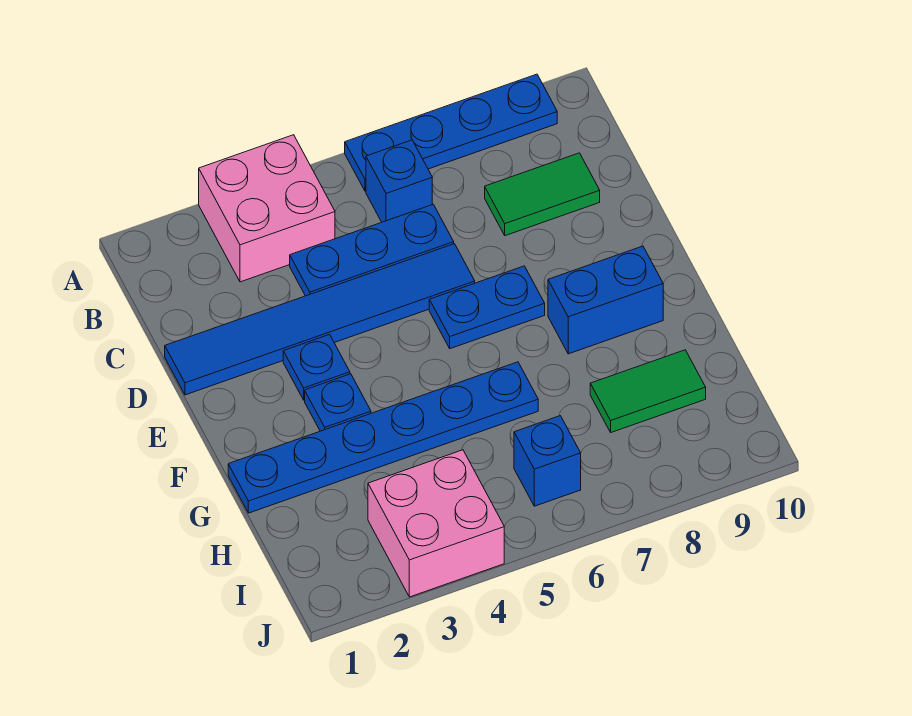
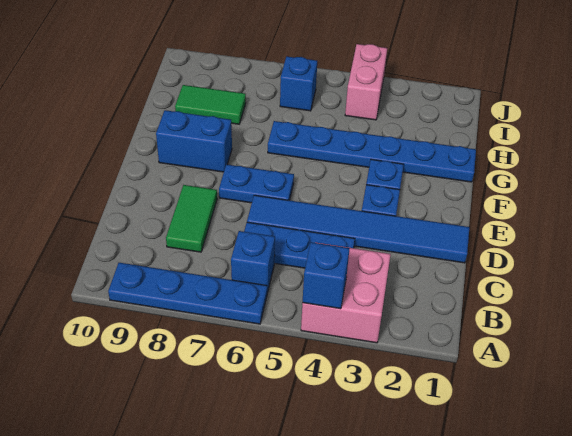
none -> blue 1x1 brick [302,242,350,309]
green 1x2 tile [485,153,600,236] -> green 1x2 tile turned to [166,185,217,252]
pink 2x2 brick [368,450,504,597] -> pink 1x2 brick [345,44,387,120]

